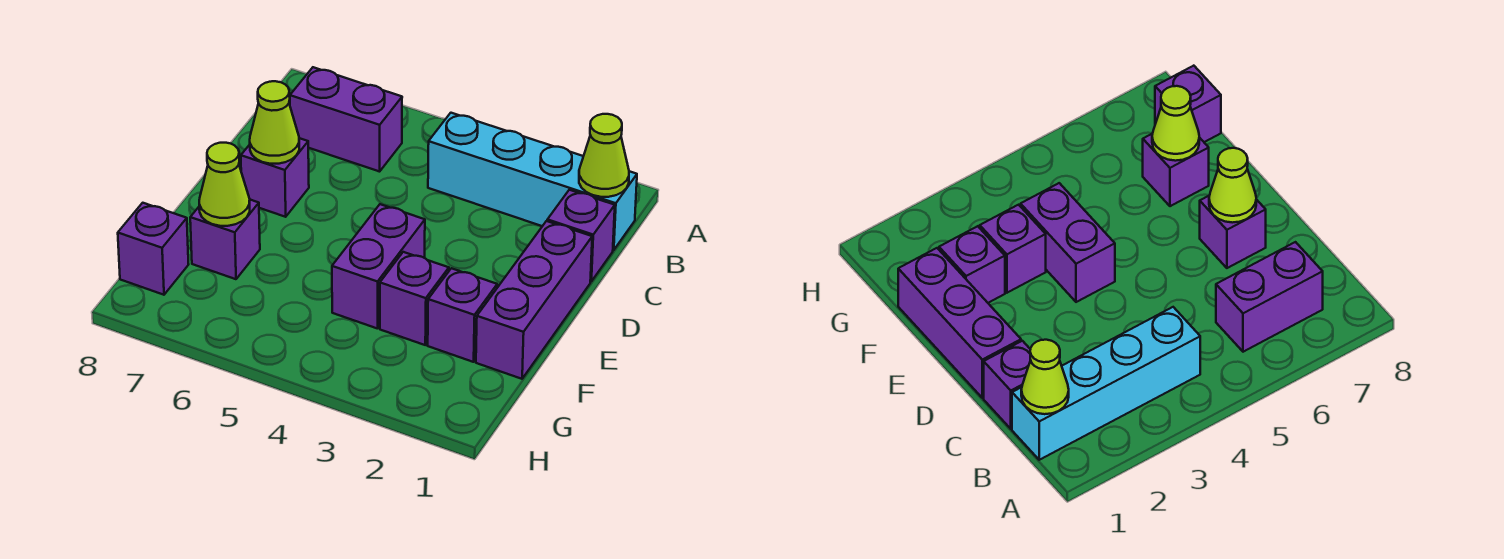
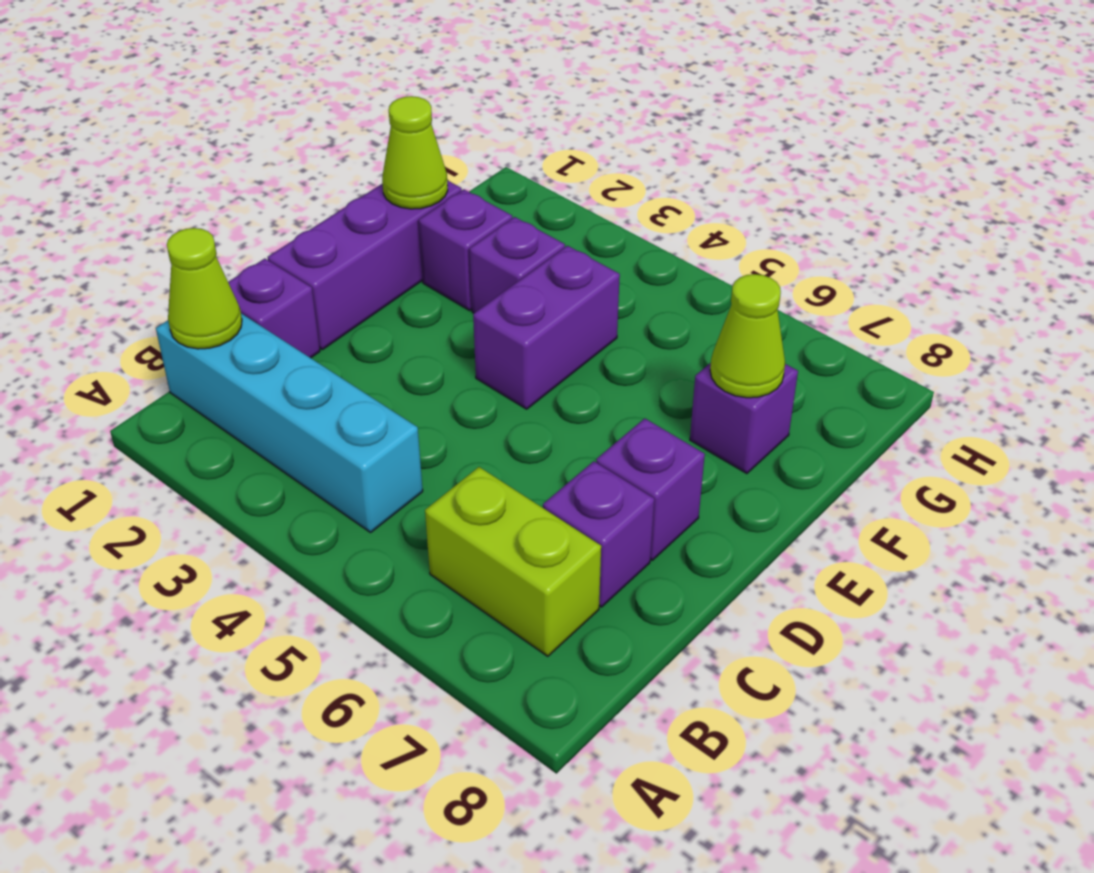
purple 1x2 brick [290,67,402,172] -> lime 1x2 brick [425,467,601,656]
lime 1x1 cone [250,81,299,164] -> lime 1x1 cone moved to [382,96,448,209]
purple 1x1 brick [118,203,189,295] -> purple 1x1 brick moved to [543,461,654,607]

